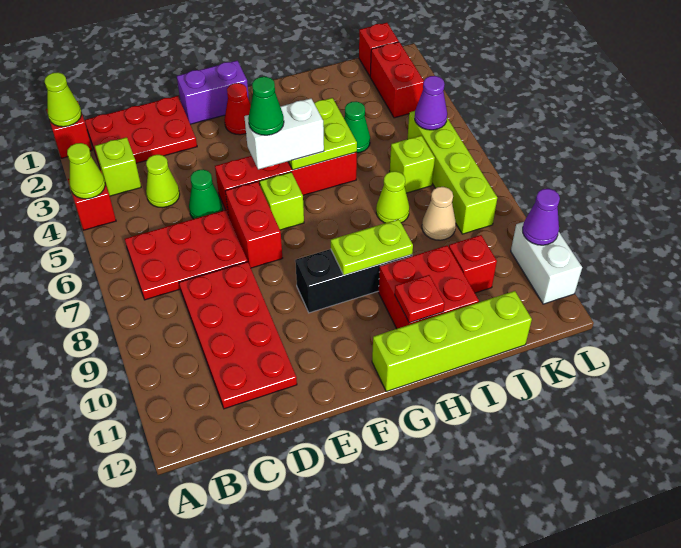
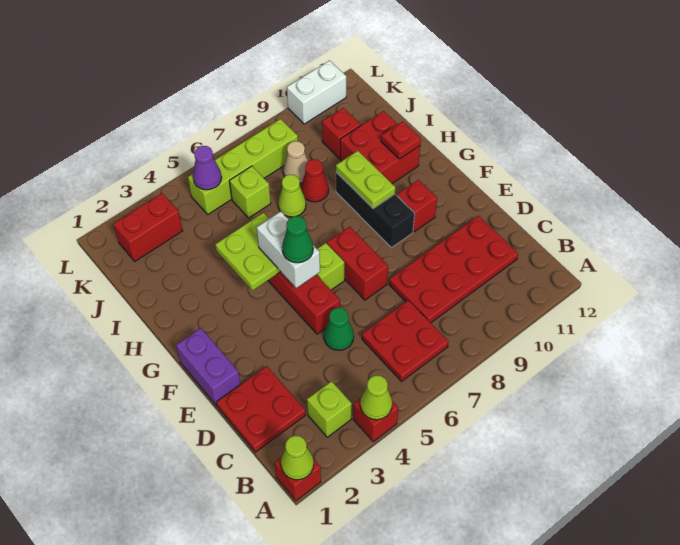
red 2x3 plate [85,96,197,169] -> red 2x2 plate [217,366,306,452]
red 2x3 plate [125,210,248,300] -> red 2x2 plate [362,300,449,381]
lime 1x1 cone [146,155,180,208] -> none
red 1x2 brick [225,181,282,268] -> red 1x2 brick turned to [327,227,388,300]
red 1x1 cone [224,83,251,135] -> red 1x1 cone moved to [301,159,329,202]
lime 1x4 brick [372,291,532,391] -> none
green 1x1 cone [344,101,370,153] -> none
red 1x1 brick [359,23,399,76] -> red 1x1 brick moved to [397,180,437,232]
purple 1x1 cone [523,189,560,245] -> none

